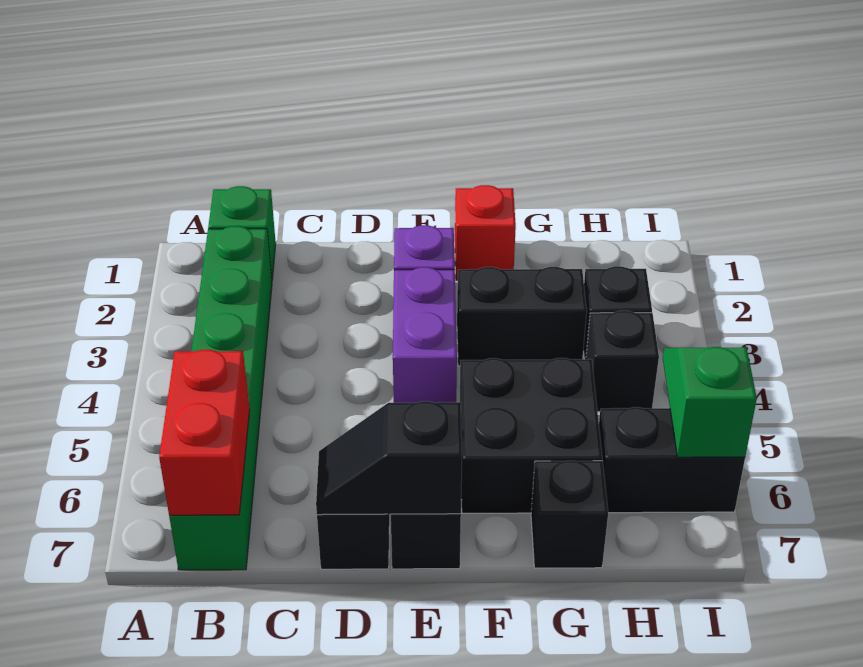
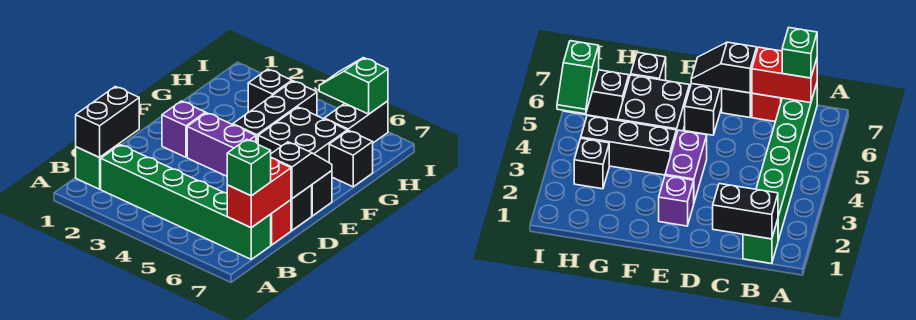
red 1x2 brick [159,350,250,515] -> red 1x2 brick turned to [227,158,291,228]
none -> green 1x1 brick [227,139,271,196]
black 1x2 slope [316,401,462,515] -> black 1x2 slope turned to [271,142,332,199]
red 1x1 brick [455,185,516,280] -> red 1x1 brick moved to [271,200,291,245]
black 1x2 brick [457,267,587,366] -> black 1x2 brick moved to [76,87,139,157]
black 1x1 brick [586,311,659,412] -> black 1x3 brick [233,81,317,144]

